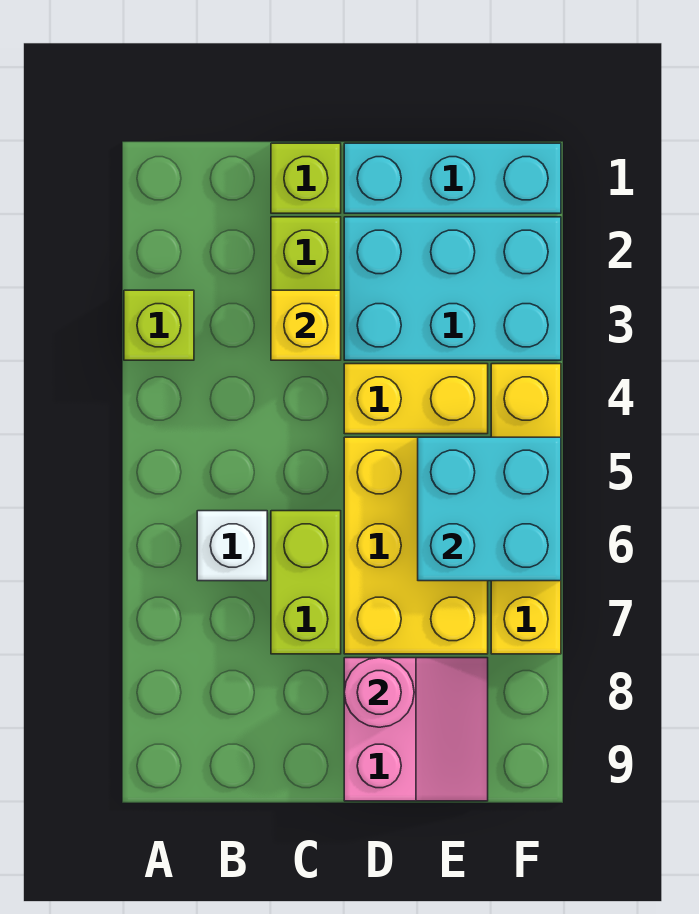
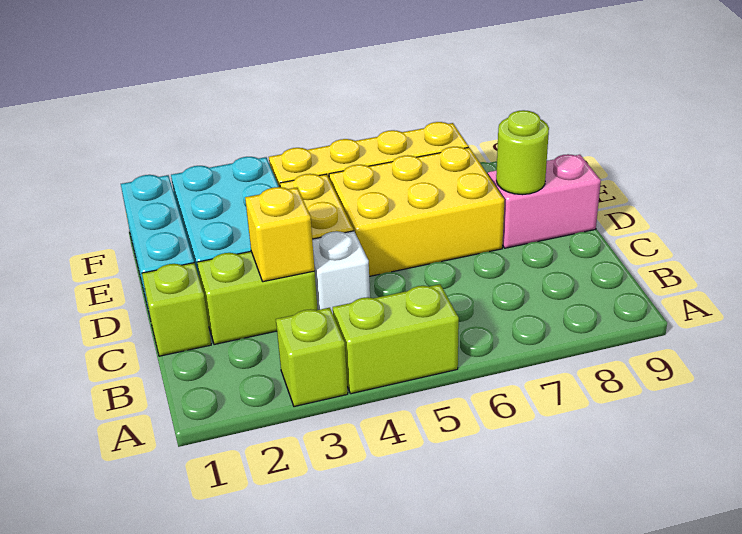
white 1x1 brick [197,511,267,581] -> white 1x1 brick moved to [312,231,370,314]
lime 1x2 brick [271,511,341,654] -> lime 1x2 brick moved to [333,284,459,394]
pink 1x1 round brick [344,658,414,727] -> lime 1x1 round brick [496,110,549,195]
cyan 2x2 brick [418,437,561,581] -> none

